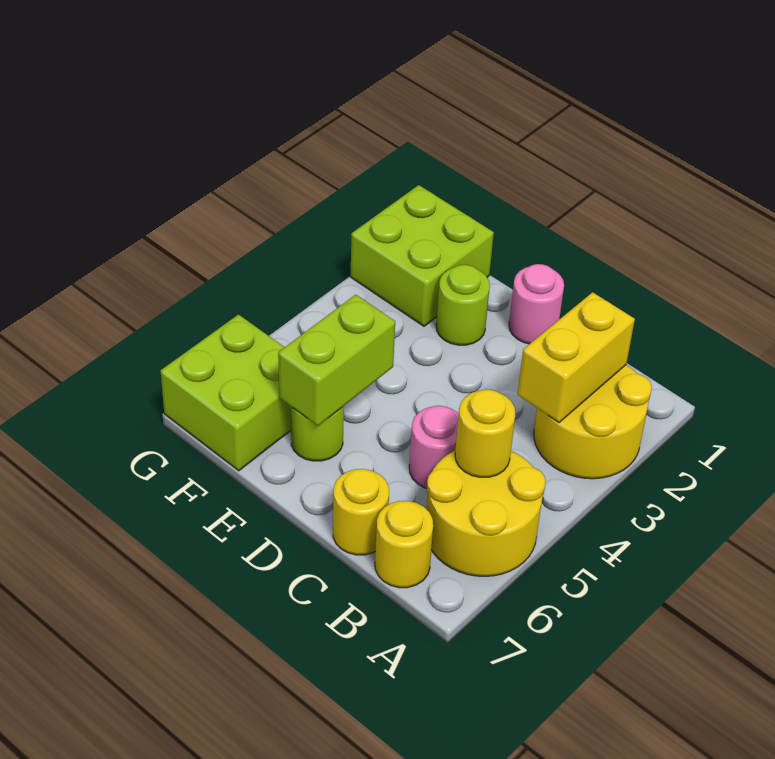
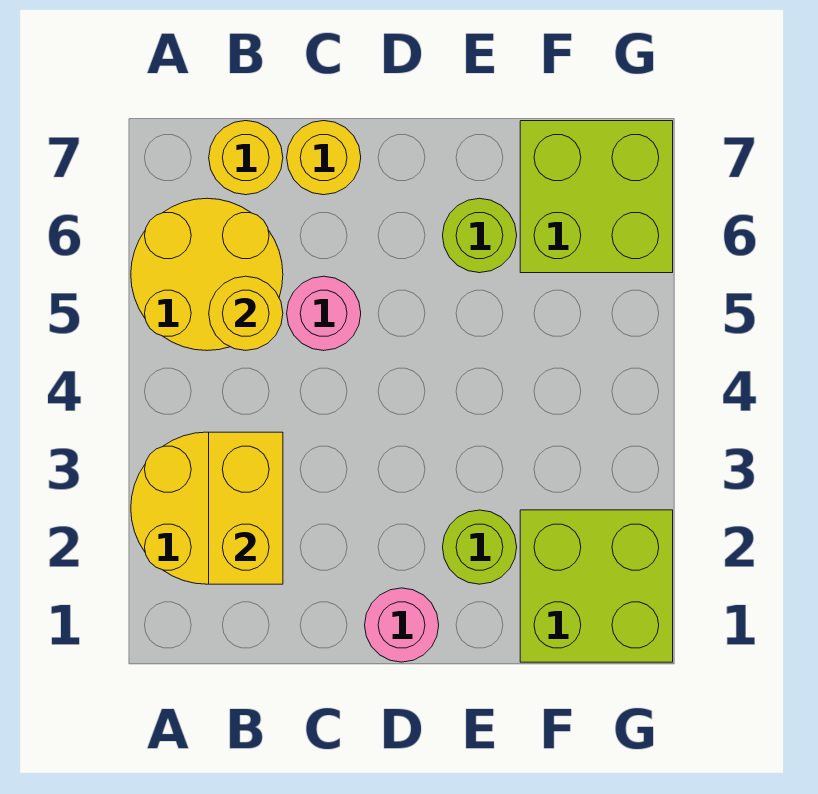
lime 1x2 brick [278,295,395,426] -> none

